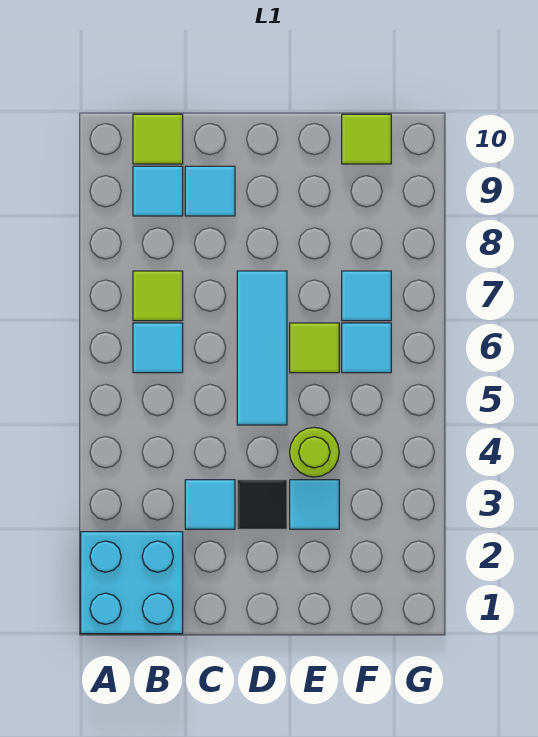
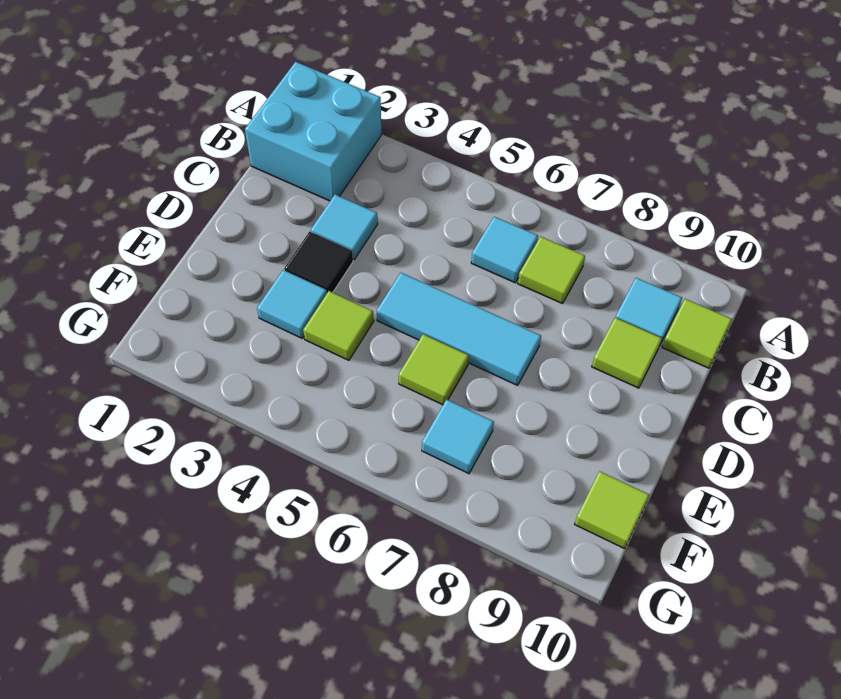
cyan 1x1 tile [185,166,235,216] -> lime 1x1 tile [592,318,662,388]
lime 1x1 round brick [290,427,339,477] -> lime 1x1 tile [303,291,374,360]
cyan 1x1 tile [342,323,391,373] -> none

